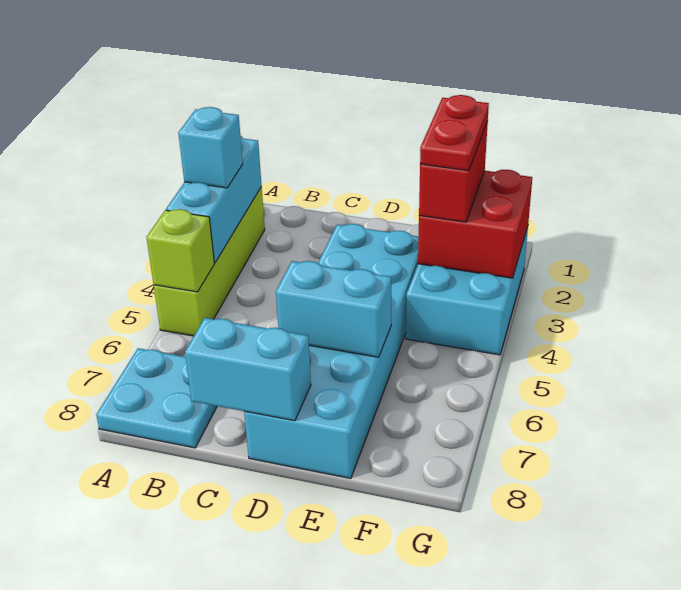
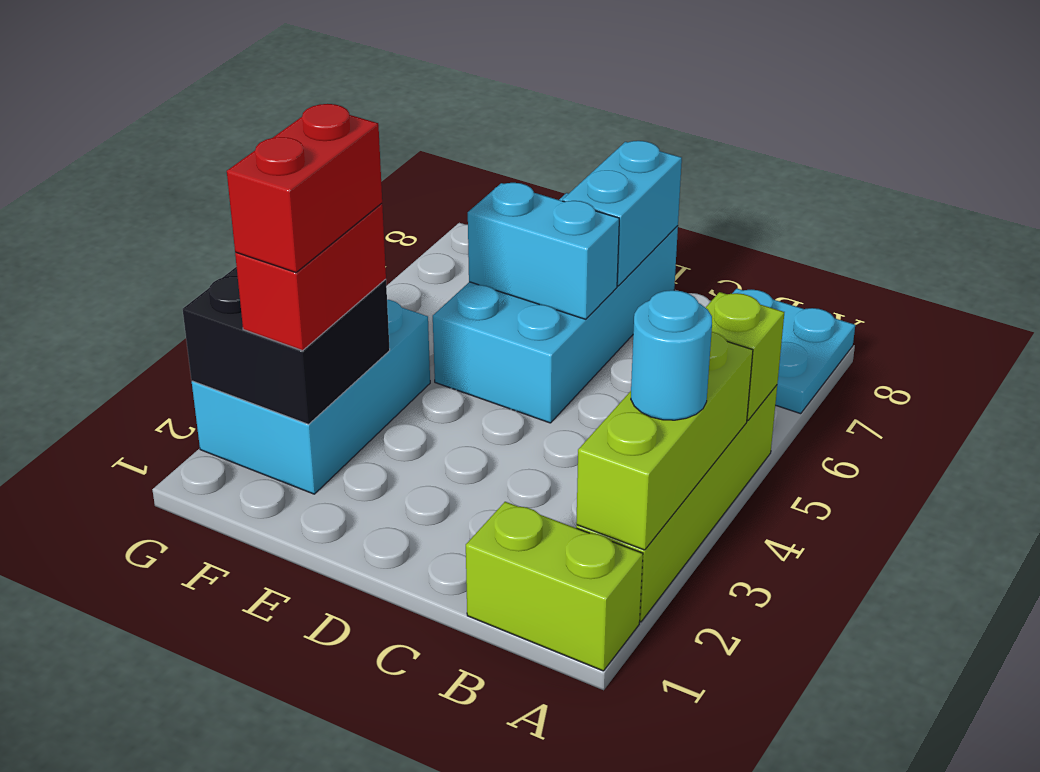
none -> lime 1x2 brick [466,502,643,671]
cyan 1x3 brick [166,136,262,263] -> lime 1x3 brick [576,332,753,550]
cyan 1x1 brick [178,107,243,188] -> cyan 1x1 round brick [631,290,712,420]
cyan 1x2 brick [185,318,311,421] -> cyan 1x2 brick turned to [563,141,682,286]
cyan 2x6 brick [244,224,419,478] -> cyan 2x4 brick [433,193,678,423]
red 2x2 brick [418,170,532,278] -> black 2x2 brick [183,267,390,424]
red 1x2 plate [420,95,489,171] -> red 1x2 brick [227,104,382,272]

